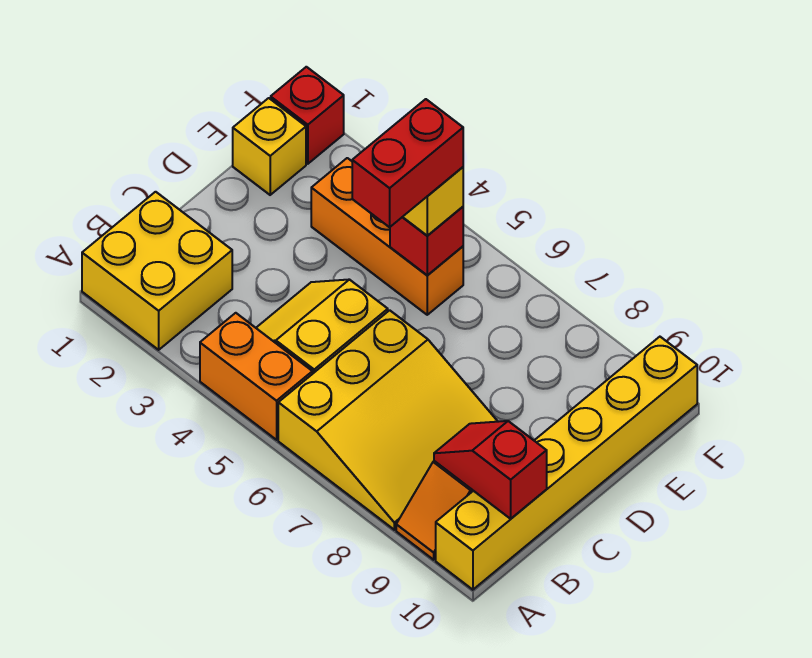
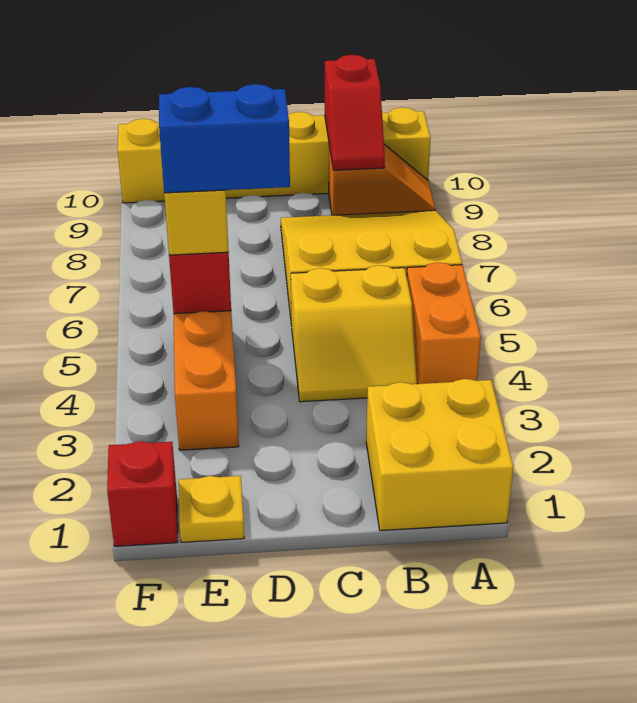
red 1x2 brick [352,99,463,227] -> blue 1x2 brick [159,84,290,193]
yellow 1x1 brick [233,98,306,195] -> yellow 1x1 plate [179,476,244,542]

